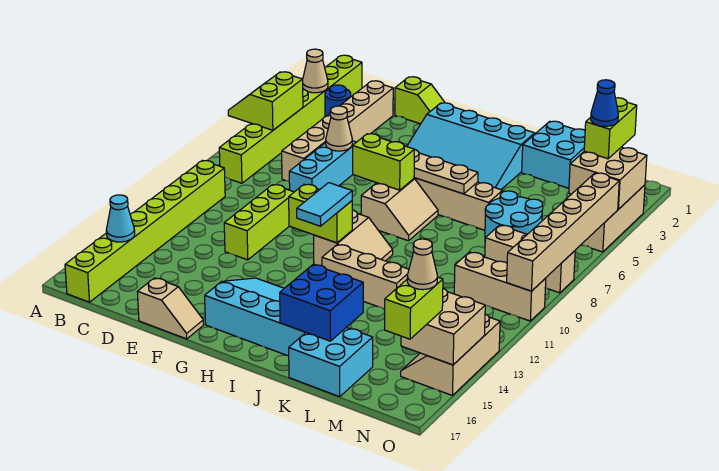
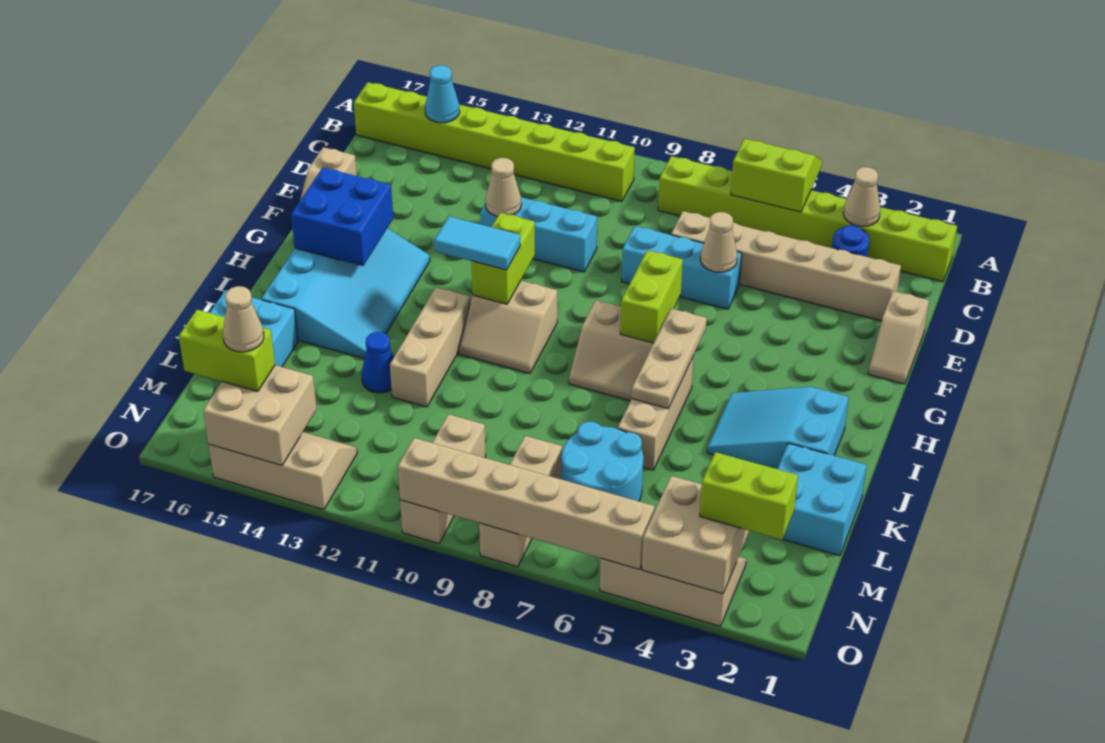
lime 1x2 slope [395,77,445,124] -> tan 1x2 slope [868,291,929,384]
lime 1x3 brick [224,185,294,260] -> cyan 1x3 brick [480,197,597,272]
none -> tan 1x1 cone [485,158,521,216]
cyan 3x4 slope [407,103,535,190] -> cyan 2x3 slope [707,387,849,469]
blue 2x2 brick [280,265,363,341] -> blue 2x2 brick moved to [291,168,393,266]
blue 1x1 cone [591,80,618,126] -> blue 1x1 cone moved to [362,332,394,393]

